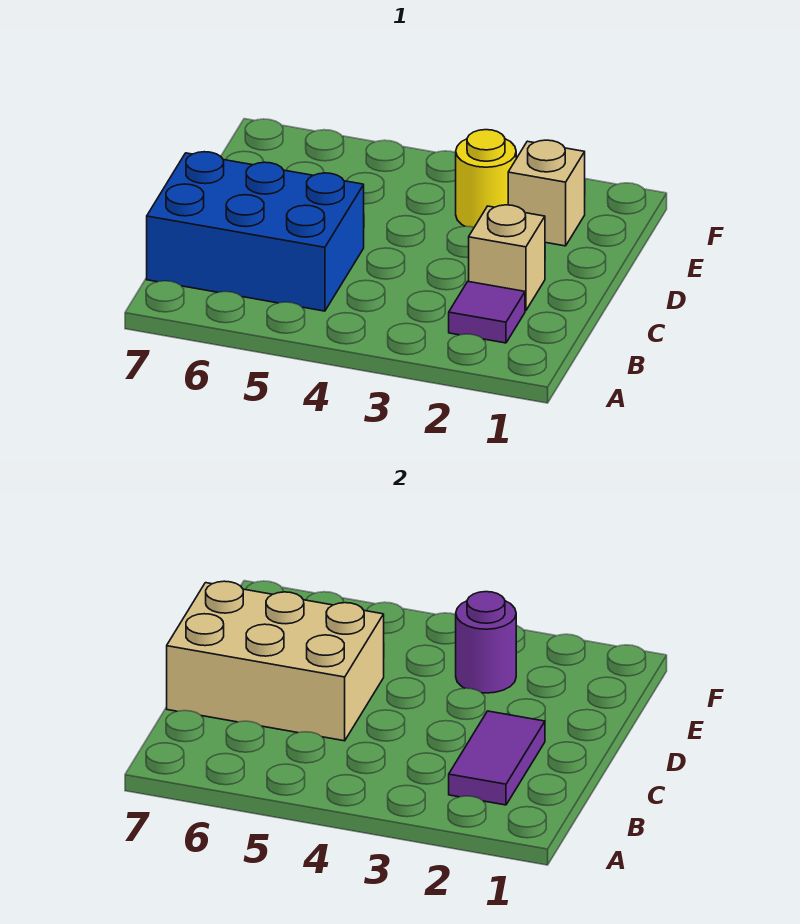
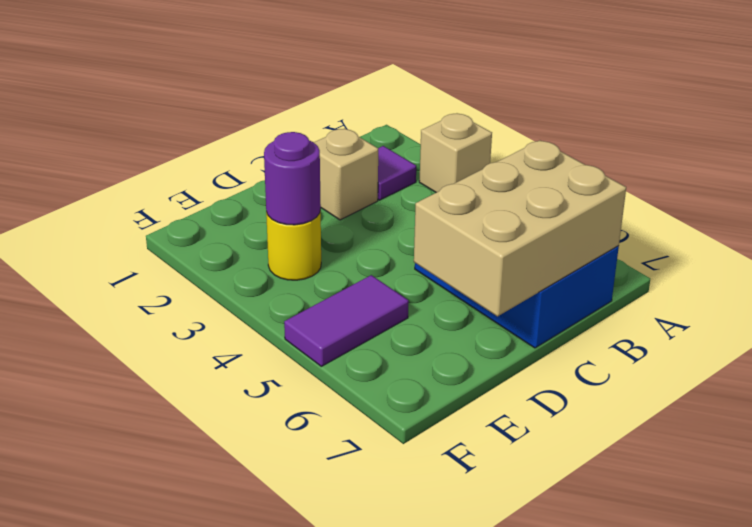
purple 1x2 tile [449,711,545,805] -> purple 1x2 tile moved to [284,275,409,366]
tan 2x3 brick [167,581,384,741] -> tan 2x3 brick turned to [414,140,626,316]
tan 1x1 brick [508,140,585,246] -> tan 1x1 brick moved to [419,114,492,193]

